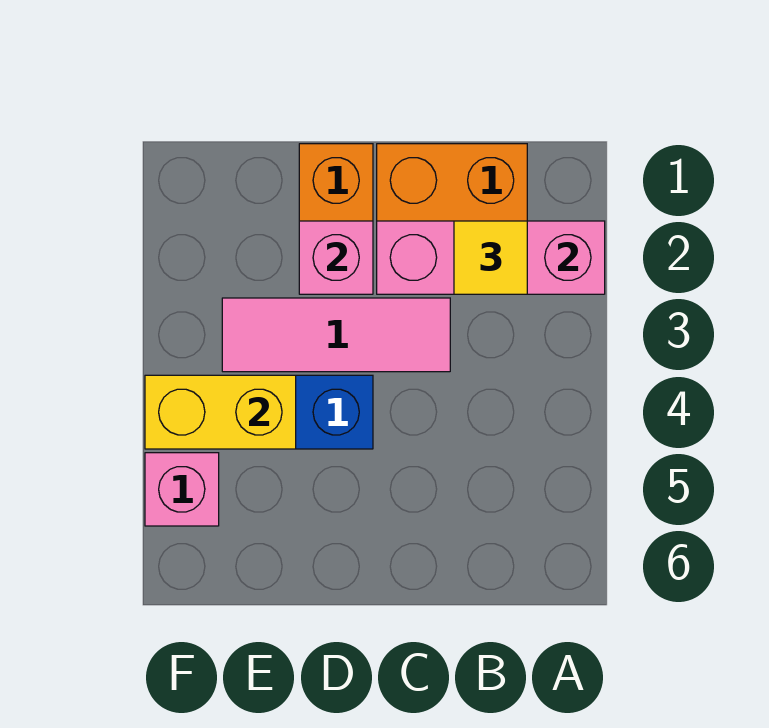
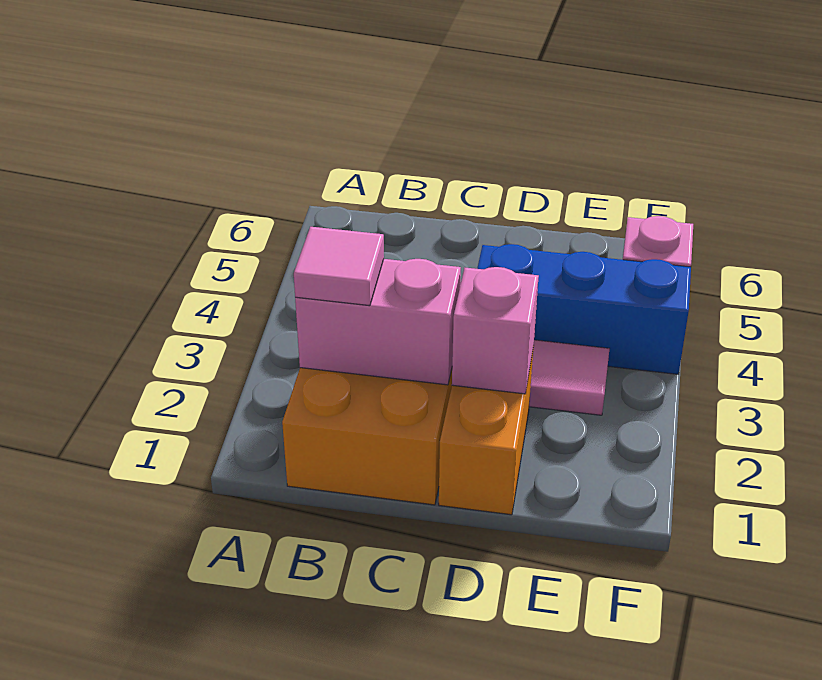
pink 1x3 brick [377,221,605,294] -> pink 1x2 brick [295,259,461,385]
yellow 1x1 tile [454,221,527,294] -> pink 1x1 tile [294,227,384,306]
yellow 1x2 brick [145,375,296,449] -> none

